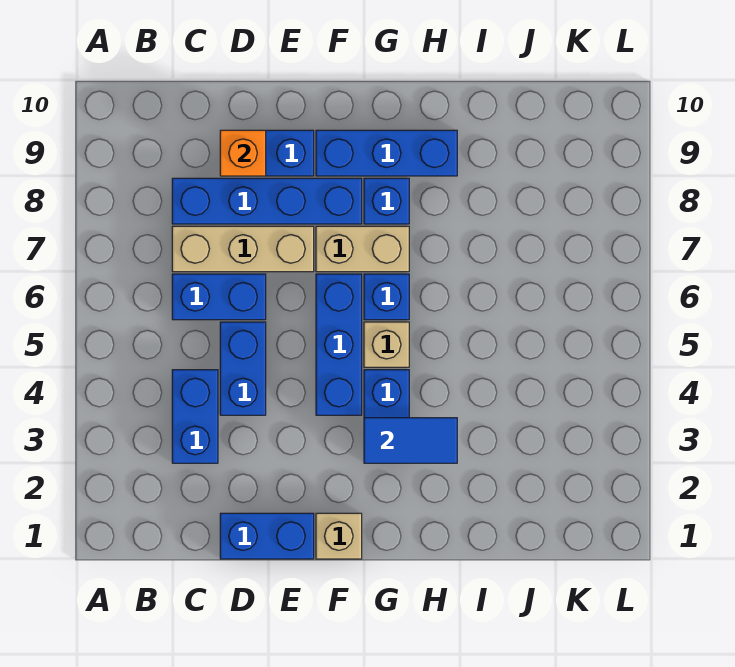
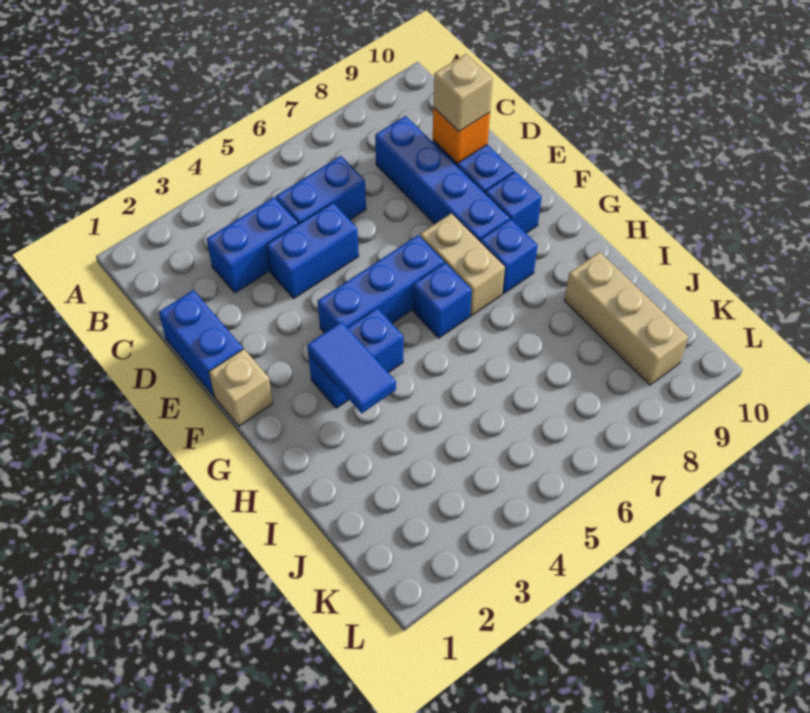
blue 1x2 brick [172,274,266,320] -> blue 1x2 brick turned to [276,156,366,224]
tan 1x3 brick [172,226,314,272] -> tan 1x3 brick moved to [564,252,688,385]
blue 1x3 brick [316,130,457,176] -> blue 1x1 brick [485,172,542,233]
tan 1x1 brick [364,322,409,367] -> tan 1x1 brick moved to [433,54,493,131]

